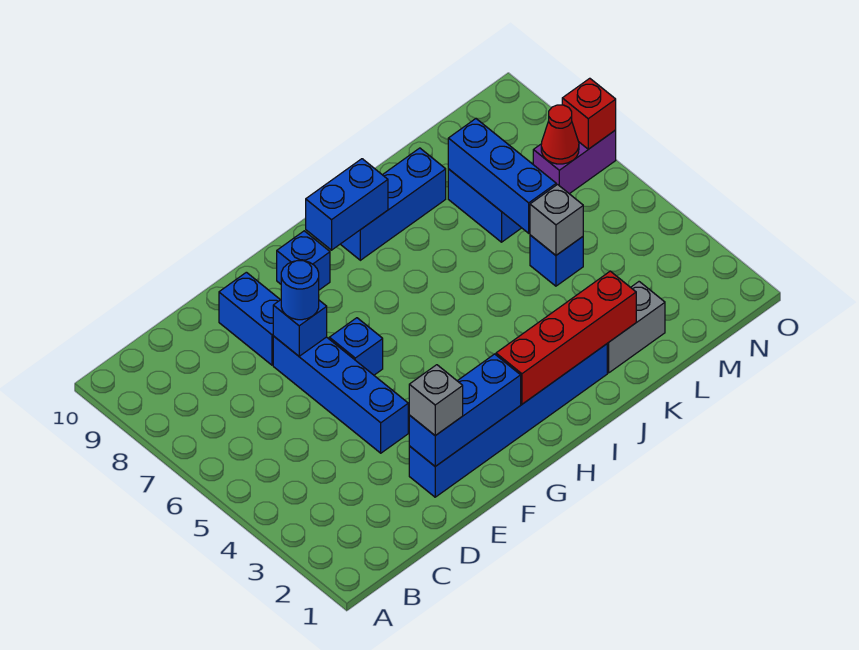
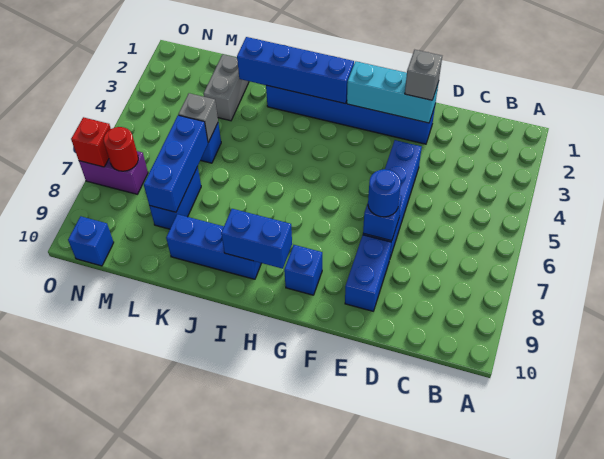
blue 1x3 brick [409,354,521,466] -> cyan 1x3 brick [347,61,439,123]
blue 1x1 brick [329,318,383,375] -> blue 1x1 brick moved to [68,216,114,266]
red 1x4 brick [496,271,636,404] -> blue 1x4 brick [237,37,354,104]
grey 1x2 brick [607,282,665,373] -> grey 1x2 brick turned to [204,54,249,121]
red 1x1 cone [541,105,579,164] -> red 1x1 round brick [104,127,138,171]

